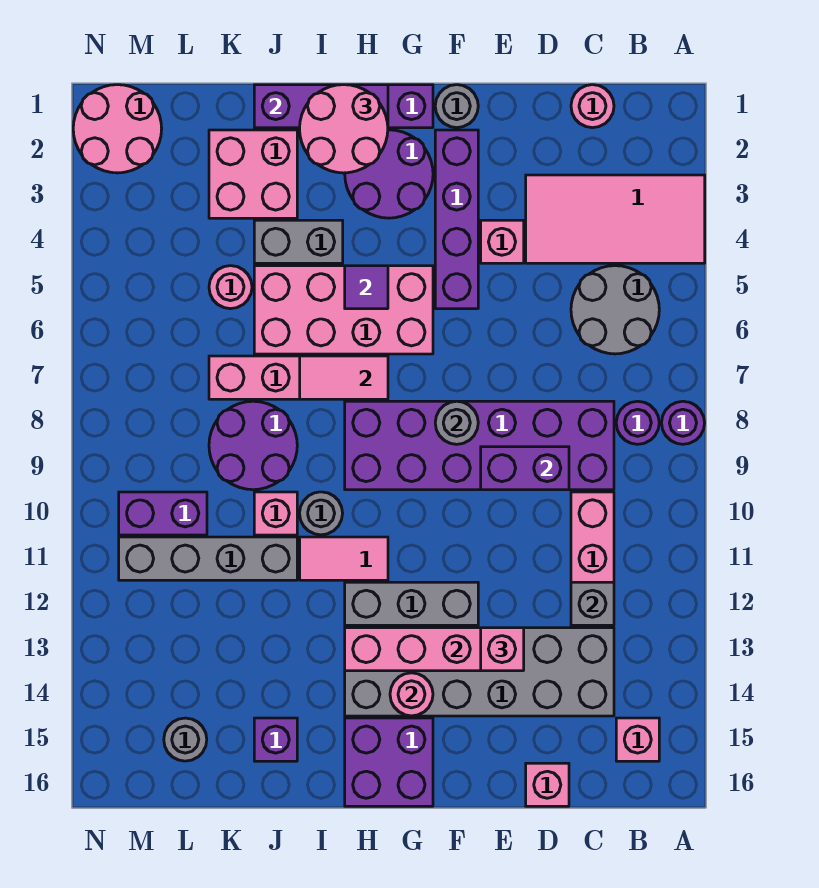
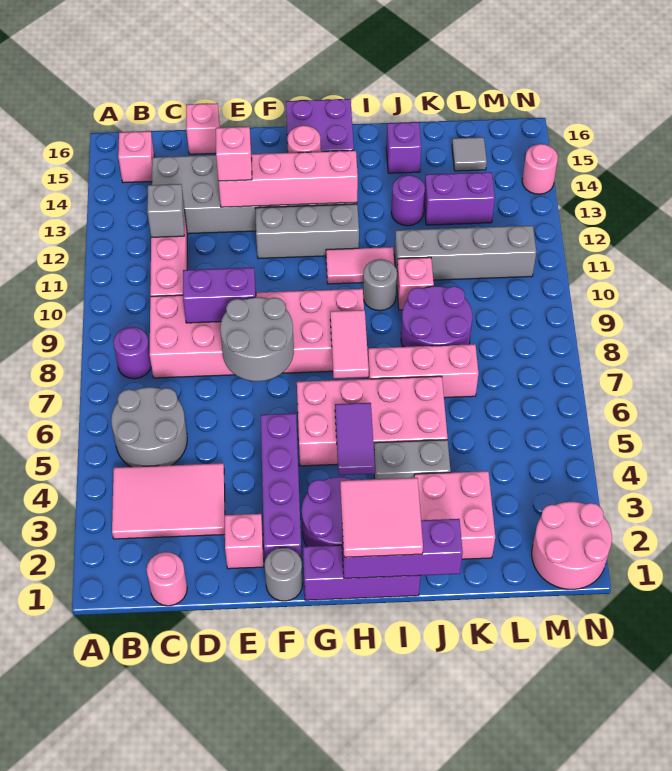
pink 2x4 tile [526,175,705,263] -> pink 2x3 tile [112,463,225,539]
purple 1x1 round brick [662,401,705,444] -> purple 1x1 round brick moved to [391,175,425,226]
purple 2x6 brick [345,401,614,490] -> pink 2x6 brick [150,289,364,378]
pink 1x1 brick [481,220,524,263] -> pink 1x1 brick moved to [225,514,264,569]
grey 1x1 round brick [435,401,478,444] -> grey 2x2 round brick [220,297,294,381]
pink 2x2 round brick [300,85,388,173] -> pink 2x2 tile [340,478,423,557]
purple 1x1 tile [345,266,388,309] -> purple 1x2 tile [335,403,375,475]
pink 1x2 tile [300,356,388,399] -> pink 1x2 tile turned to [330,310,369,379]
pink 1x1 round brick [209,266,252,309] -> pink 1x1 round brick moved to [522,144,558,194]
purple 1x2 brick [119,492,207,535] -> purple 1x2 brick moved to [424,172,495,225]
grey 1x1 round brick [164,718,207,761] -> grey 1x1 tile [452,137,487,171]

